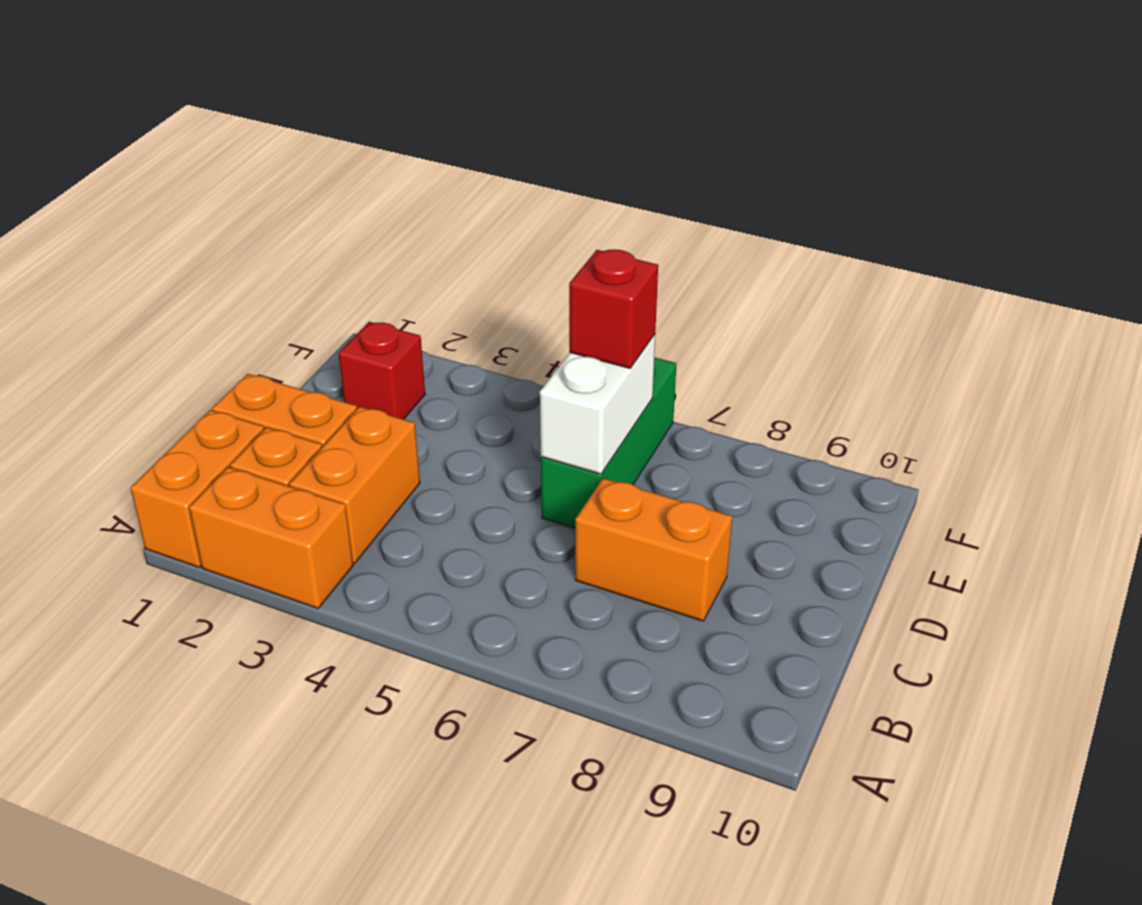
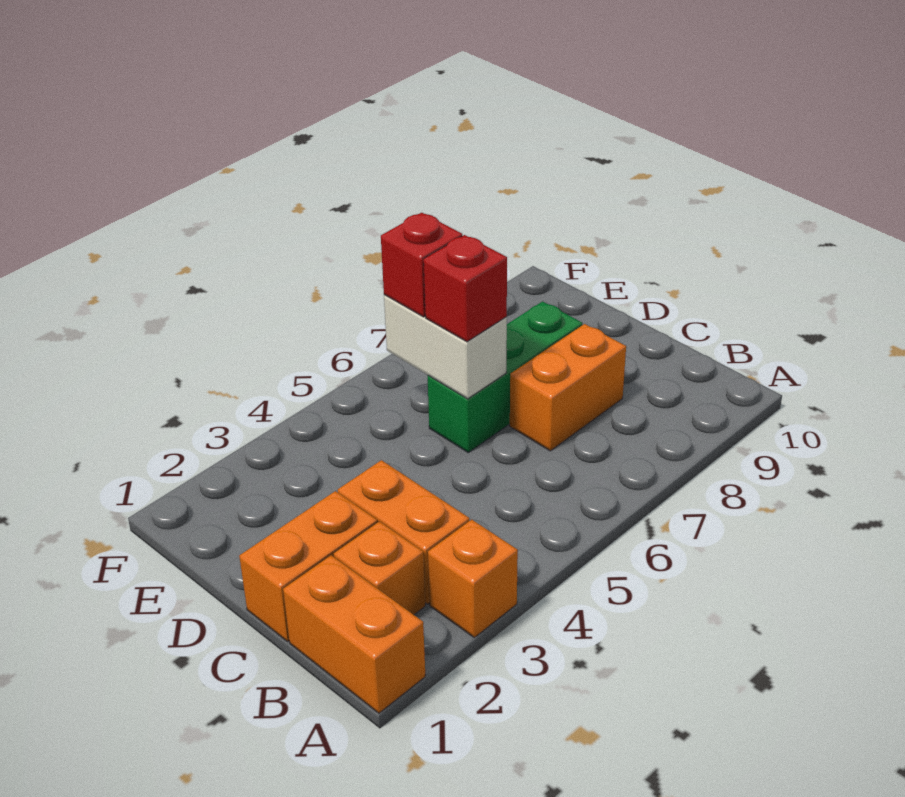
orange 1x2 brick [189,467,353,608] -> orange 1x1 brick [428,519,518,638]
green 1x3 brick [541,357,676,528] -> green 1x3 brick turned to [428,302,582,453]
red 1x1 brick [338,322,425,419] -> red 1x1 brick moved to [424,235,507,342]

